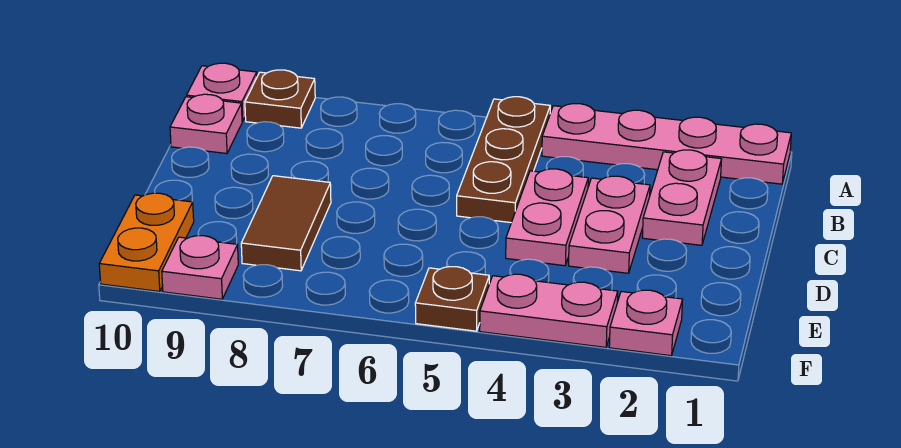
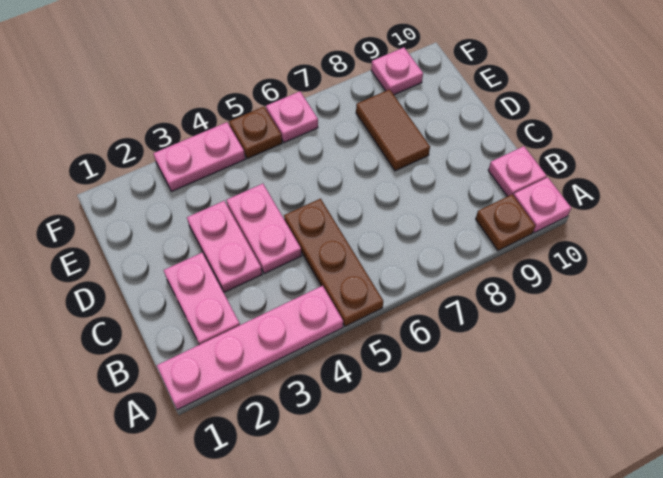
orange 1x2 plate [99,193,194,291] -> none
pink 1x1 plate [609,290,683,356] -> pink 1x1 plate moved to [266,91,318,143]

